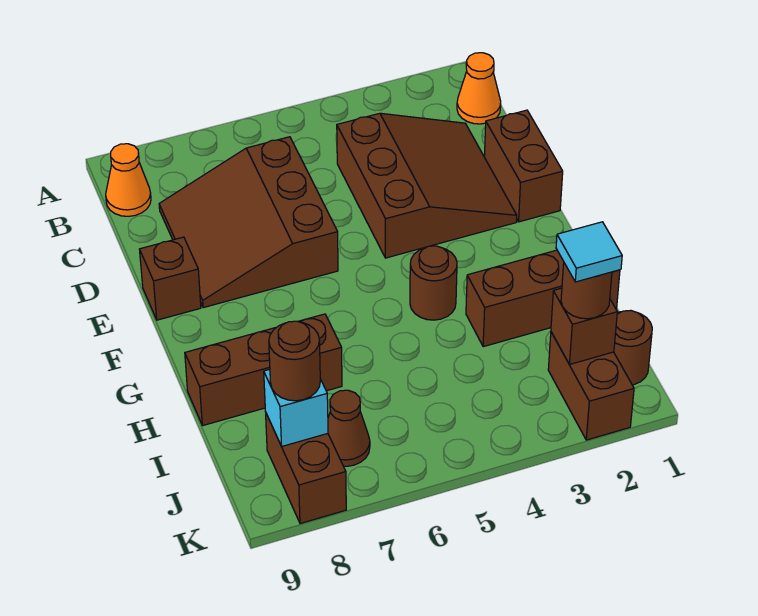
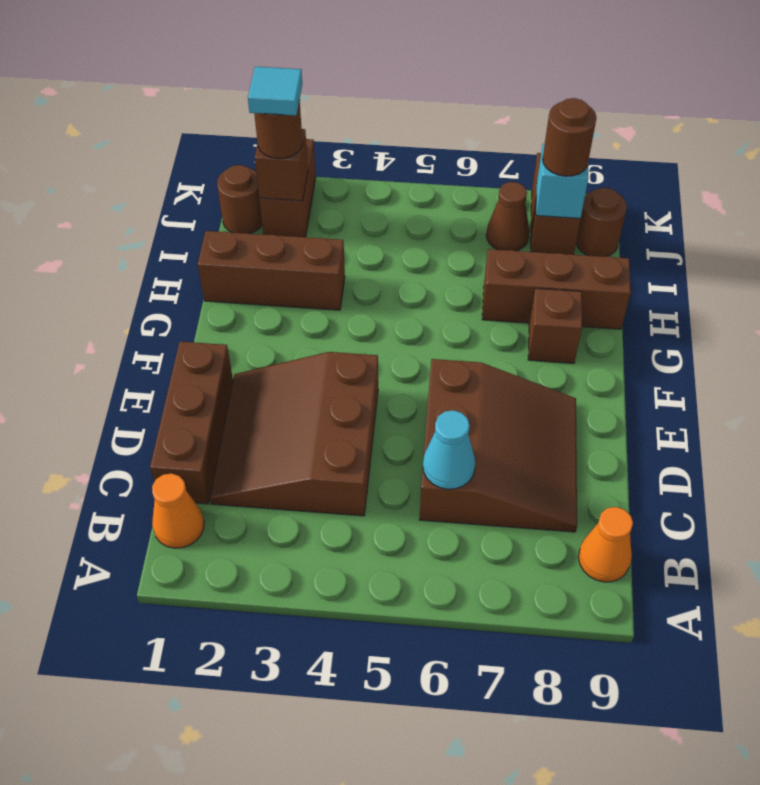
none -> cyan 1x1 cone [423,410,475,489]
brown 1x2 brick [484,110,563,222] -> brown 1x3 brick [150,342,233,504]
brown 1x1 brick [140,237,201,320] -> brown 1x1 brick moved to [528,288,582,363]
brown 1x1 round brick [410,246,457,320] -> brown 1x1 round brick moved to [576,188,627,257]

